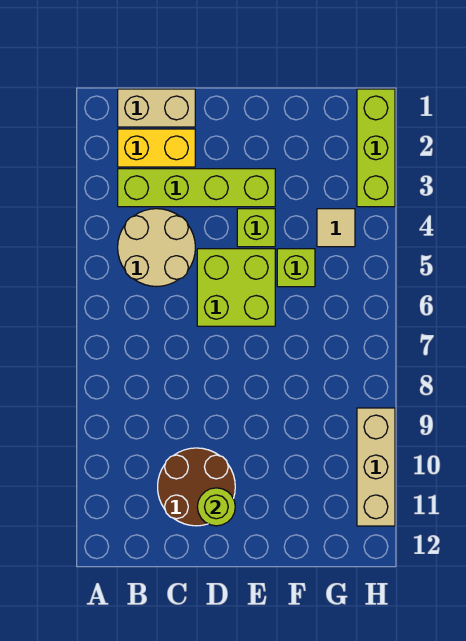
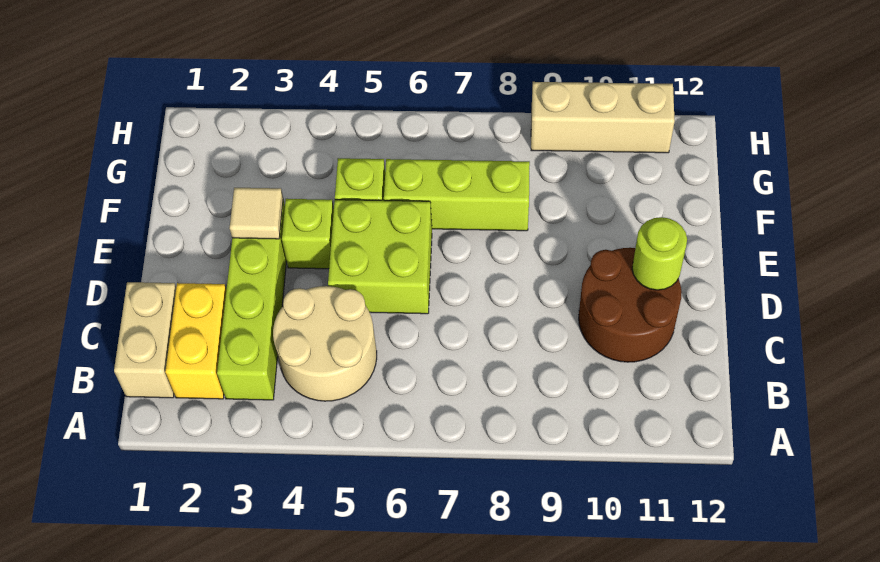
tan 1x1 tile [317,209,355,247] -> tan 1x1 tile moved to [230,188,283,239]
lime 1x3 brick [357,89,395,207] -> lime 1x3 brick moved to [384,159,530,231]

